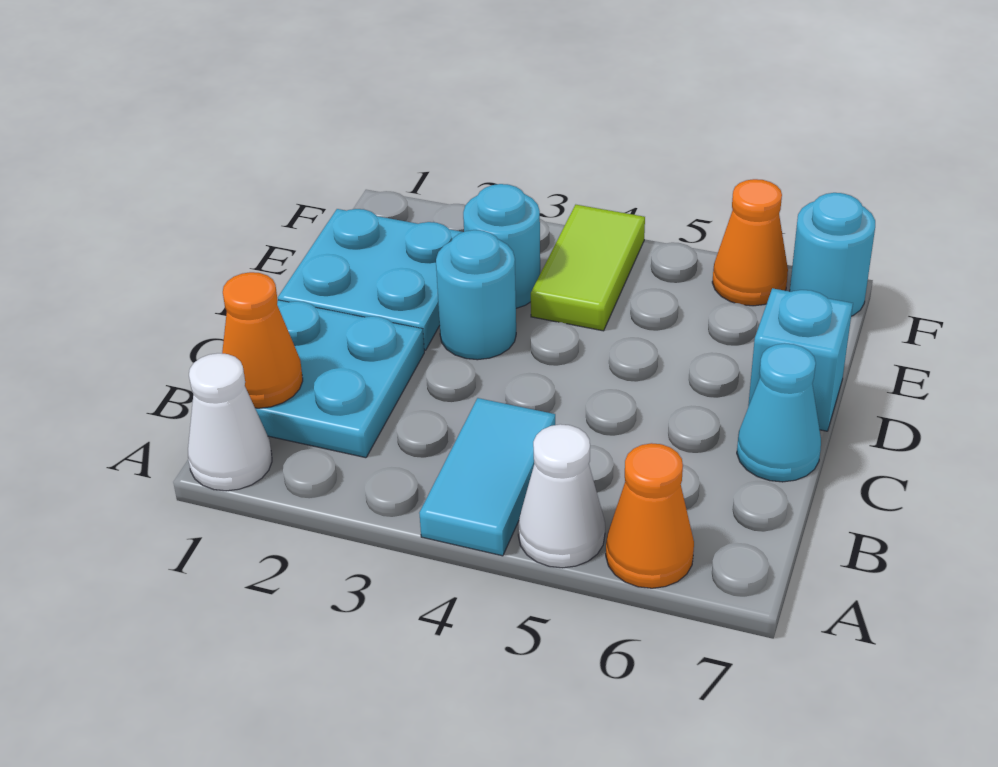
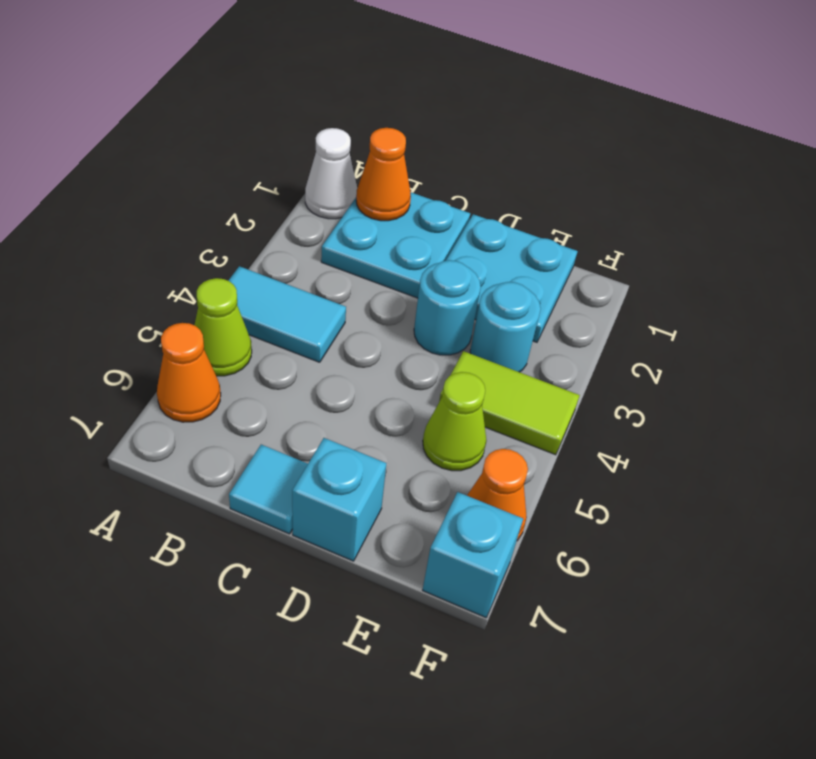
white 1x1 cone [518,424,605,568] -> lime 1x1 cone [195,278,252,376]
cyan 1x1 cone [737,343,821,482] -> cyan 1x1 tile [229,445,308,534]
none -> lime 1x1 cone [423,372,486,471]
cyan 1x1 round brick [790,193,875,316] -> cyan 1x1 brick [423,492,523,618]

